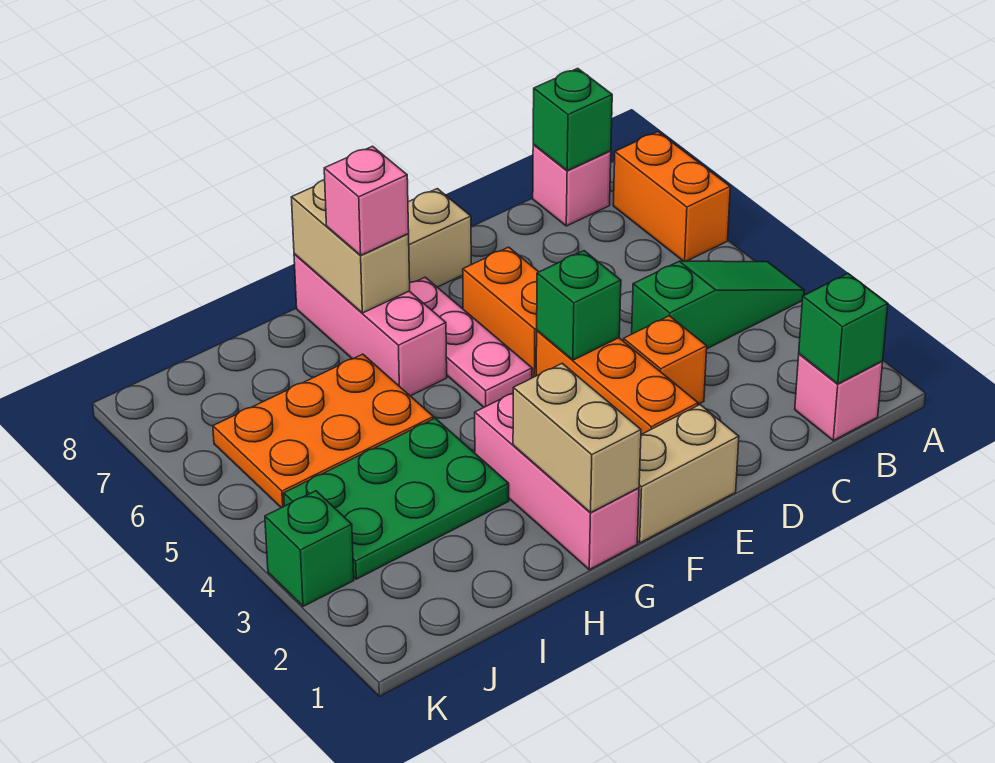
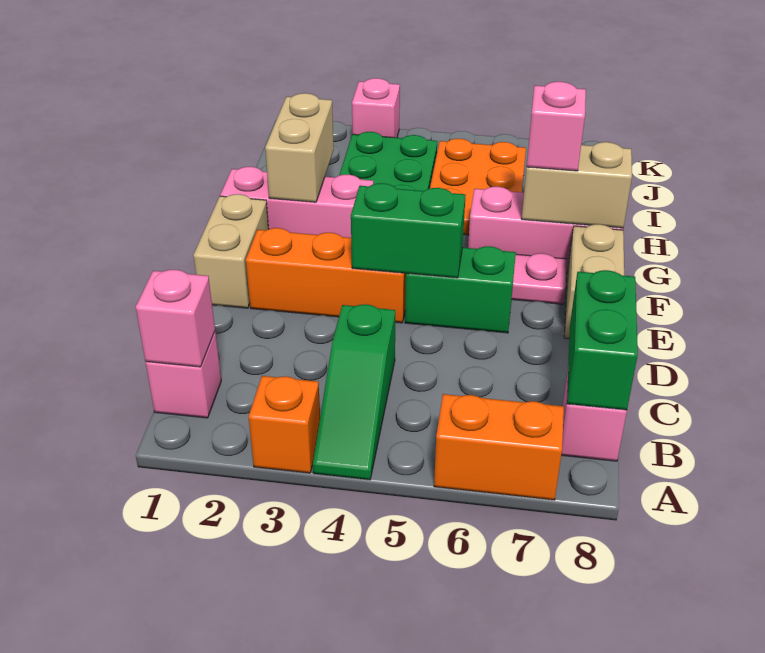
green 1x1 brick [799,274,888,384] -> pink 1x1 brick [136,270,215,367]
green 1x1 brick [533,68,612,171] -> green 1x2 brick [567,270,638,410]
orange 1x1 brick [623,316,707,404] -> orange 1x1 brick moved to [248,376,320,473]
green 1x1 brick [537,251,621,360] -> green 1x2 brick [351,183,465,278]
orange 1x2 brick [463,247,538,378] -> green 1x2 brick [405,246,516,333]
tan 1x2 brick [513,363,641,513] -> tan 1x2 brick turned to [265,93,334,202]
green 1x1 brick [265,491,354,606] -> pink 1x1 brick [352,78,400,138]

